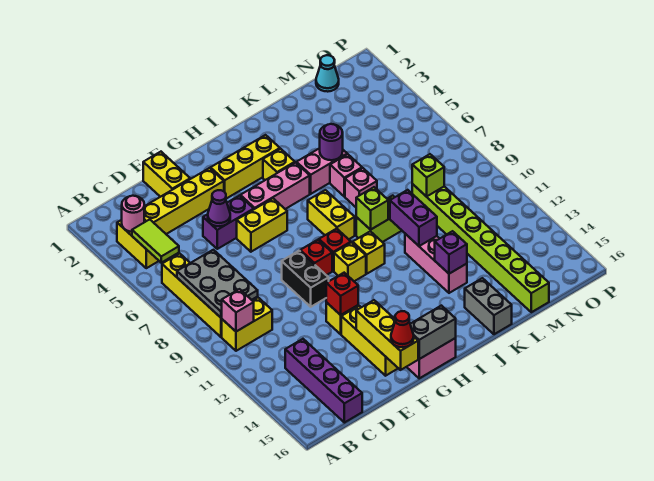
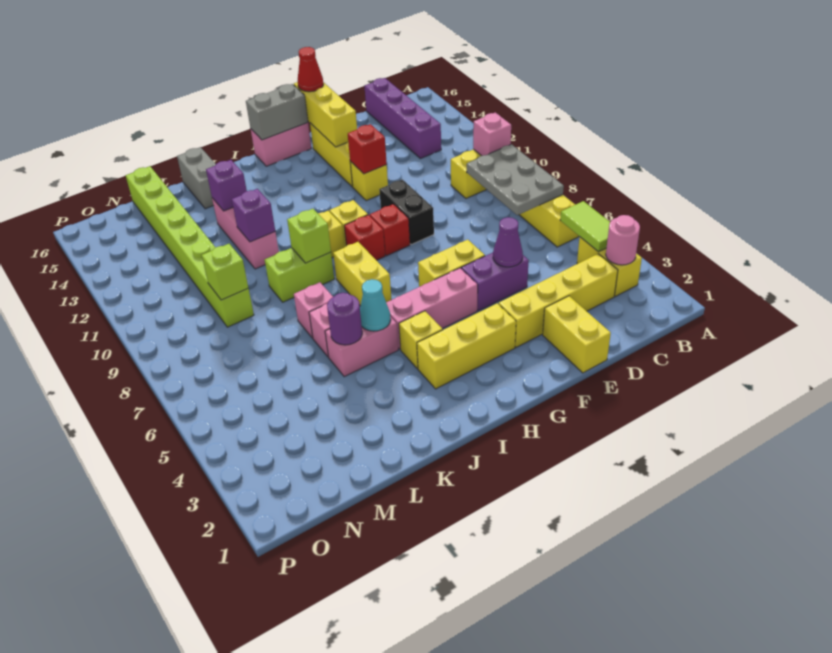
purple 1x2 brick [390,190,437,246] -> purple 1x1 brick [232,189,275,242]
cyan 1x1 cone [316,55,339,92] -> cyan 1x1 cone moved to [360,279,391,331]

